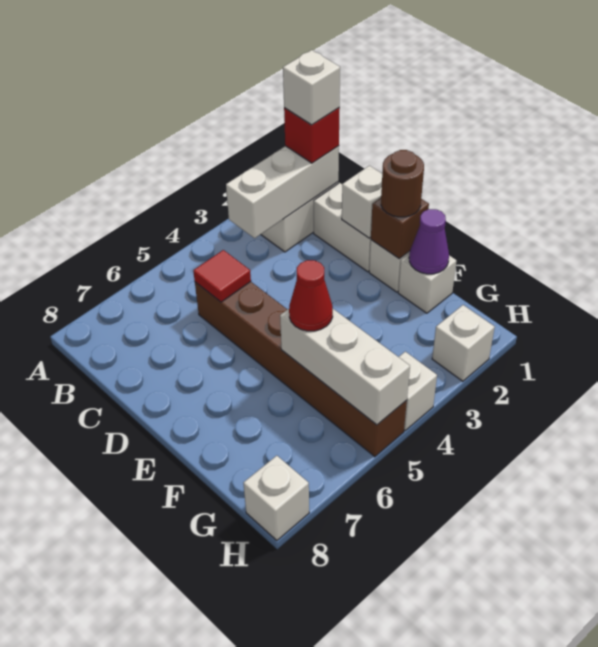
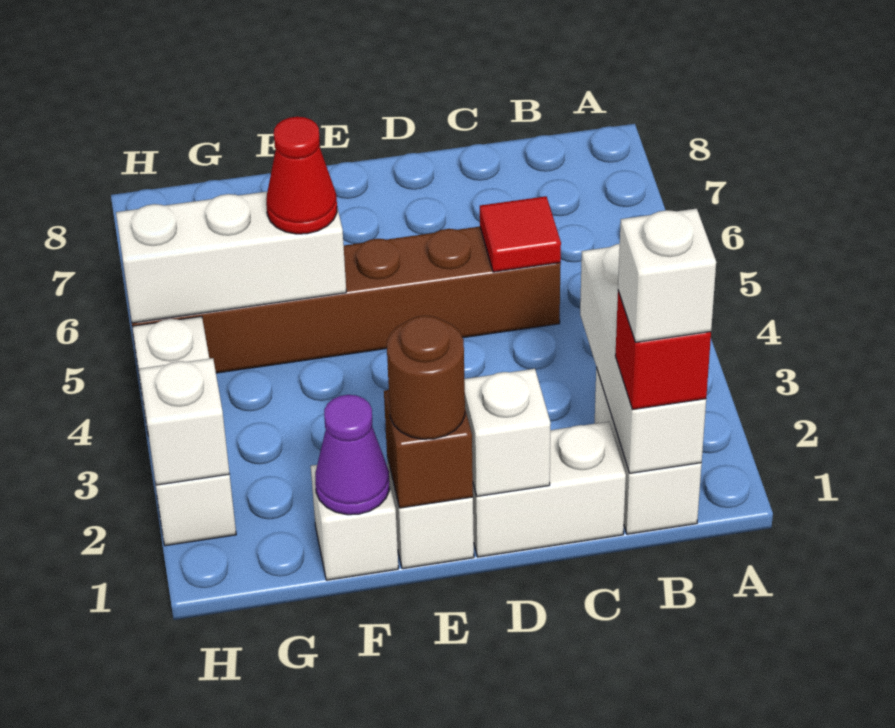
white 1x1 brick [243,456,309,540] -> white 1x1 brick moved to [139,358,229,485]

